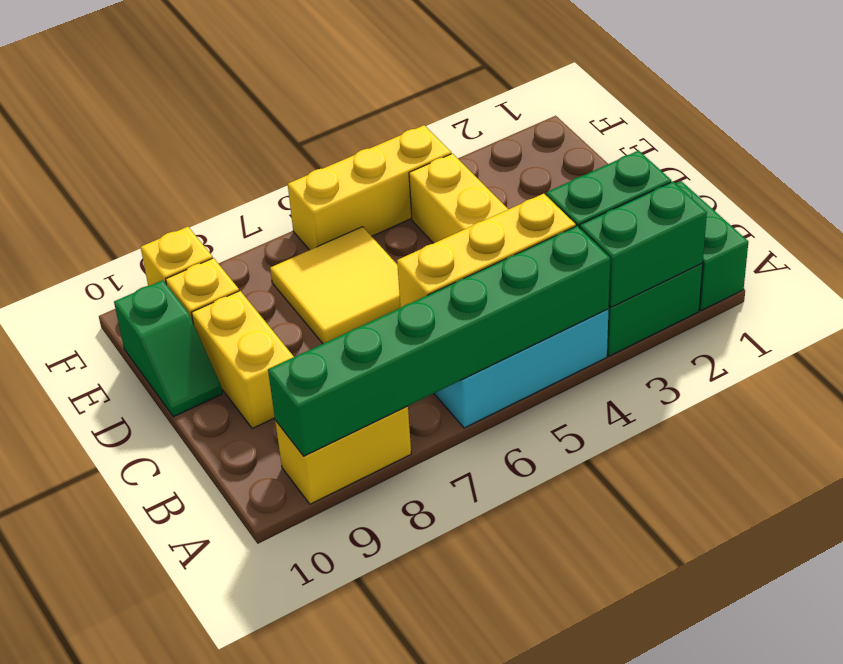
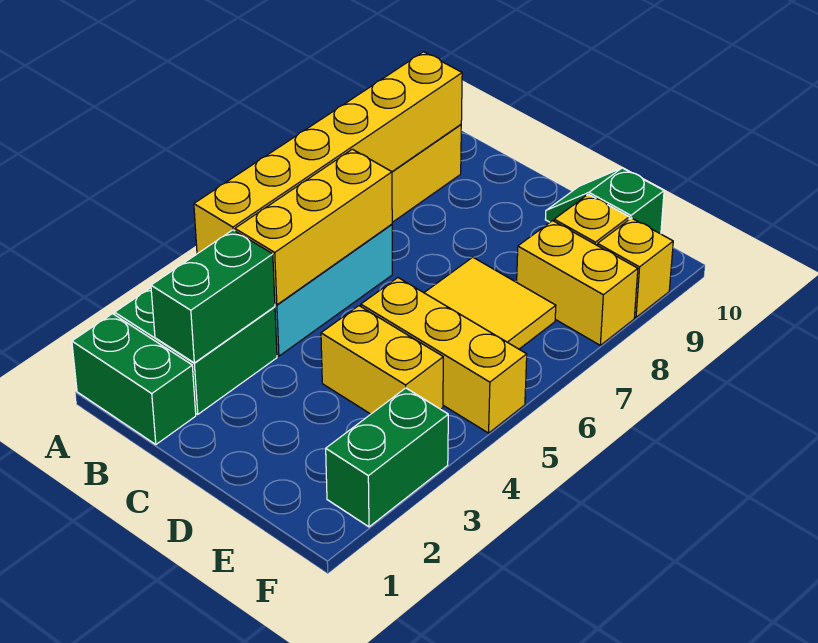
green 1x2 brick [580,182,707,307] -> green 1x2 brick moved to [326,388,448,527]
green 1x6 brick [268,226,610,456] -> yellow 1x6 brick [194,52,462,254]
yellow 1x2 brick [192,291,294,429] -> yellow 1x2 brick moved to [517,221,638,345]
yellow 1x3 brick [288,125,451,250] -> yellow 1x3 brick turned to [361,278,527,433]

